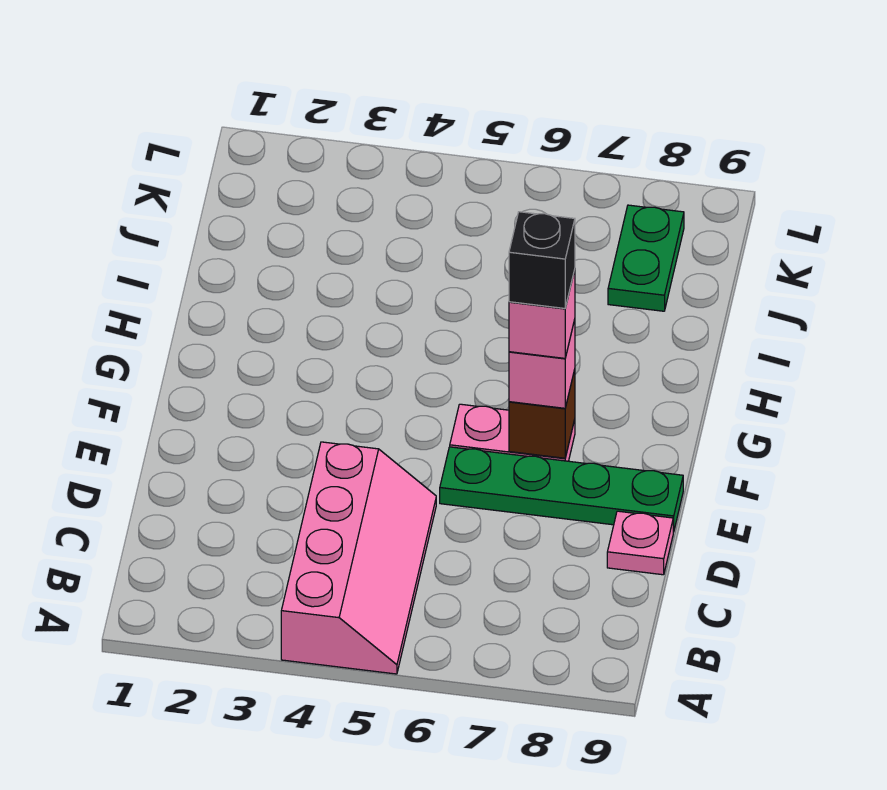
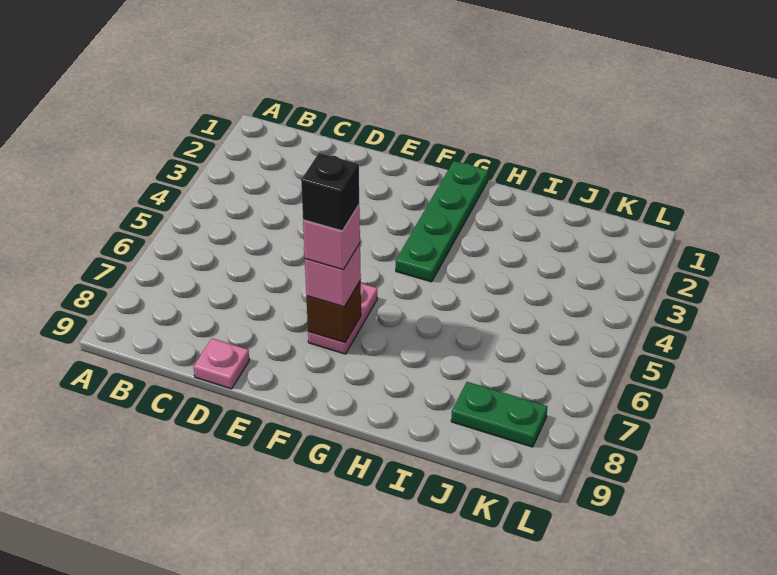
pink 2x4 slope [281,442,436,674] -> none
green 1x4 plate [440,447,683,532] -> green 1x4 plate moved to [396,161,488,282]

